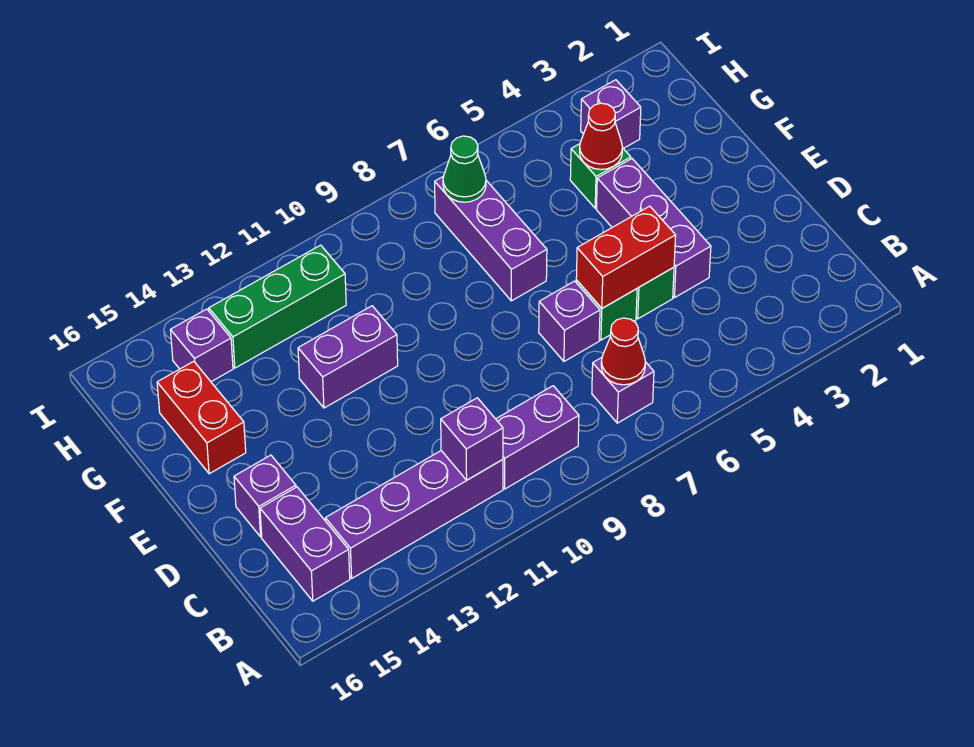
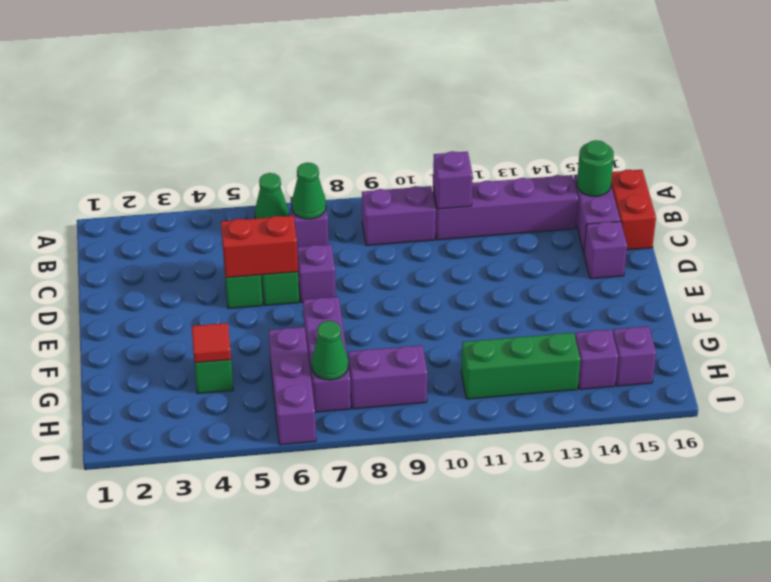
none -> green 1x1 cone [255,173,288,219]
red 1x1 cone [601,318,645,385] -> green 1x1 cone [292,163,326,219]
none -> green 1x1 round brick [577,140,614,196]
purple 1x3 brick [596,159,711,298] -> purple 1x3 brick moved to [269,327,316,445]
purple 1x2 brick [298,306,398,408] -> purple 1x2 brick moved to [348,345,427,409]
red 1x2 brick [157,361,246,474] -> red 1x2 brick moved to [611,170,656,250]
red 1x1 cone [580,103,623,169] -> red 1x1 tile [192,323,231,363]
purple 1x1 brick [581,80,641,148] -> purple 1x1 brick moved to [613,326,656,386]

